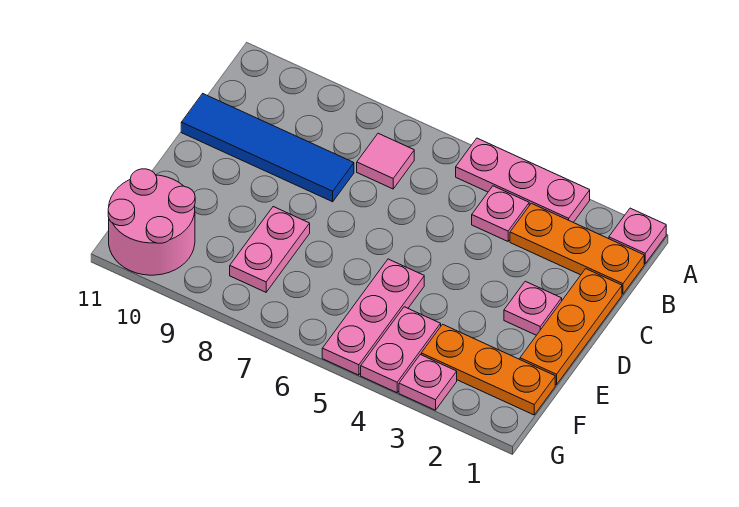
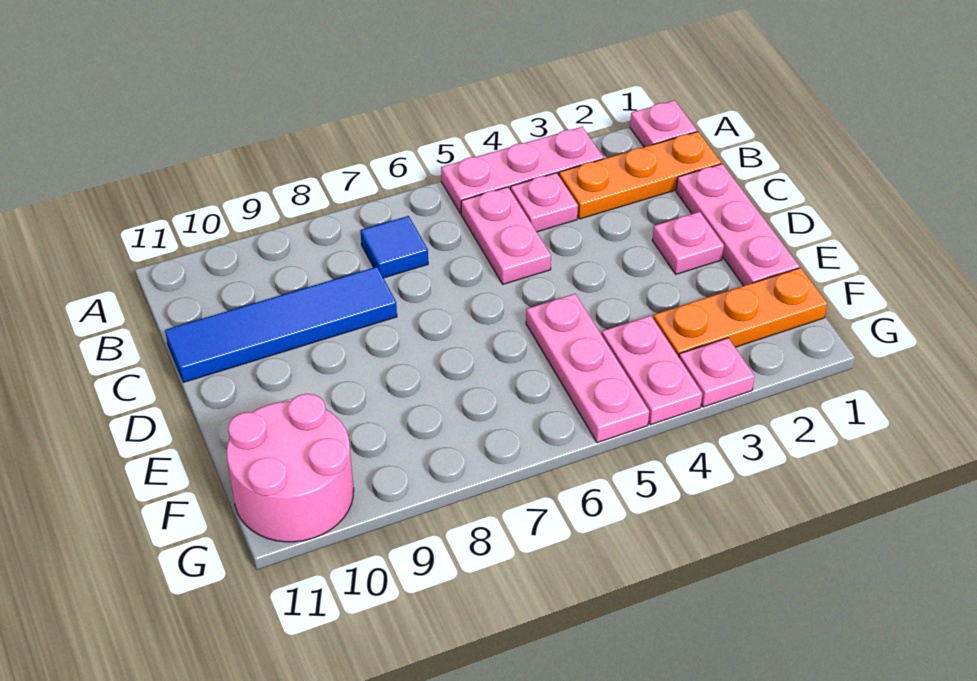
pink 1x1 tile [357,133,414,189] -> blue 1x1 tile [360,216,428,278]
orange 1x3 plate [520,269,622,385] -> pink 1x3 plate [676,164,799,286]
pink 1x2 plate [230,207,310,292] -> pink 1x2 plate moved to [461,187,551,284]

